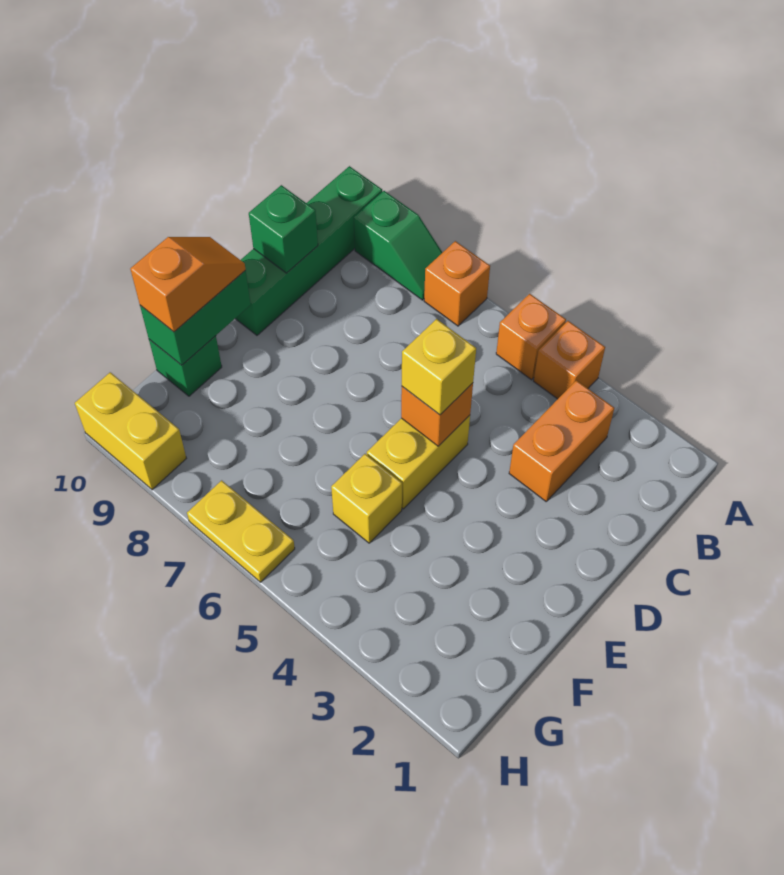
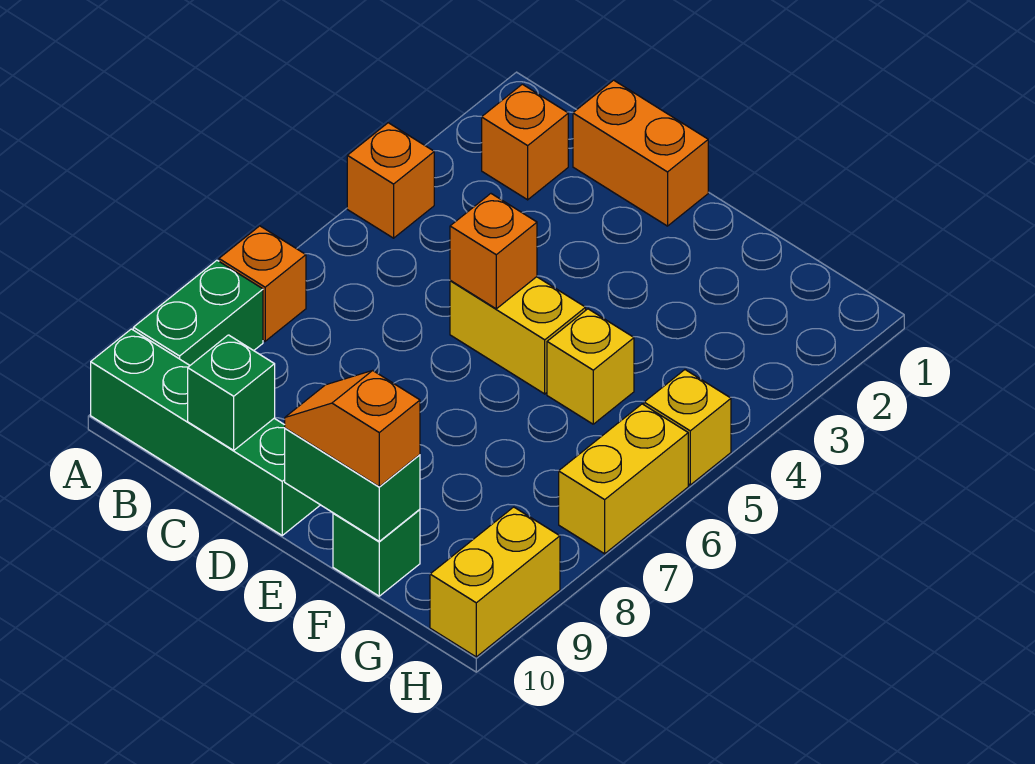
orange 1x1 brick [496,294,566,380] -> orange 1x1 brick moved to [482,84,568,200]
green 1x2 slope [354,191,443,300] -> green 1x2 brick [133,260,263,365]
orange 1x2 brick [509,380,614,501] -> orange 1x2 brick moved to [573,80,708,226]
yellow 1x1 brick [402,319,476,415] -> yellow 1x1 brick moved to [644,370,731,485]
yellow 1x2 plate [187,480,295,582] -> yellow 1x2 brick [559,404,688,554]

